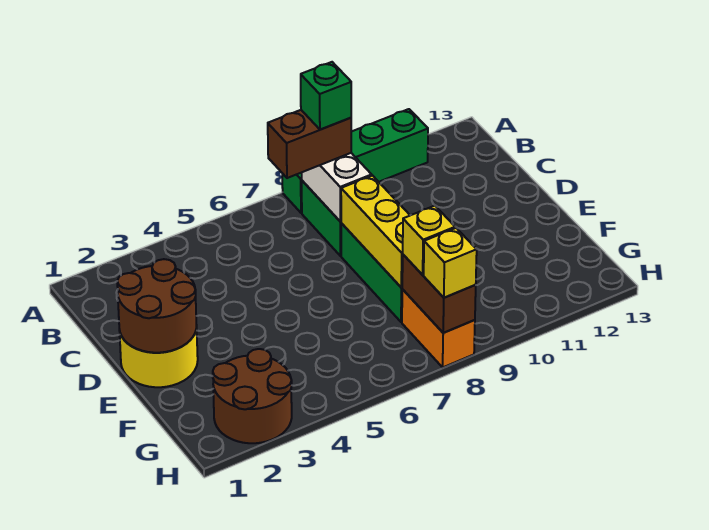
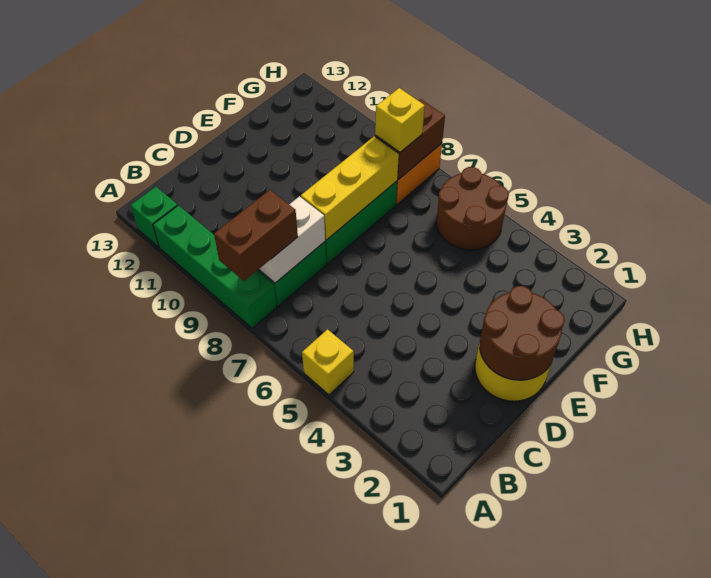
brown 1x2 brick [268,110,351,178] -> brown 1x2 brick turned to [214,190,298,281]
green 1x1 brick [301,62,351,130] -> green 1x1 brick moved to [131,187,178,247]
brown 2x2 round brick [213,349,292,443] -> brown 2x2 round brick moved to [437,167,509,250]
yellow 1x1 brick [424,228,477,298] -> yellow 1x1 brick moved to [302,329,354,395]

